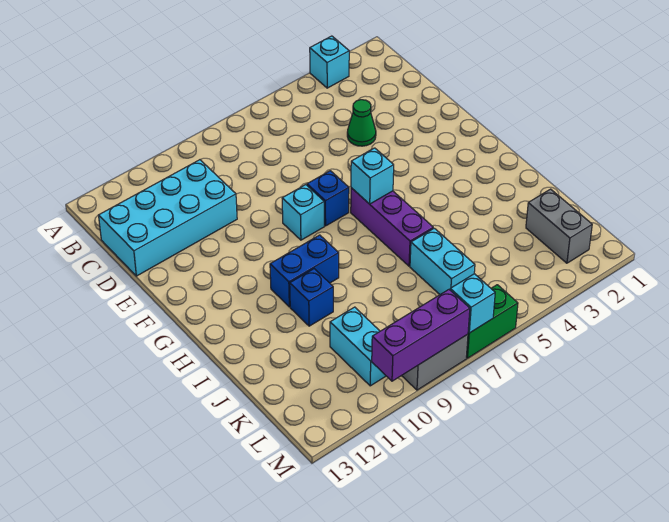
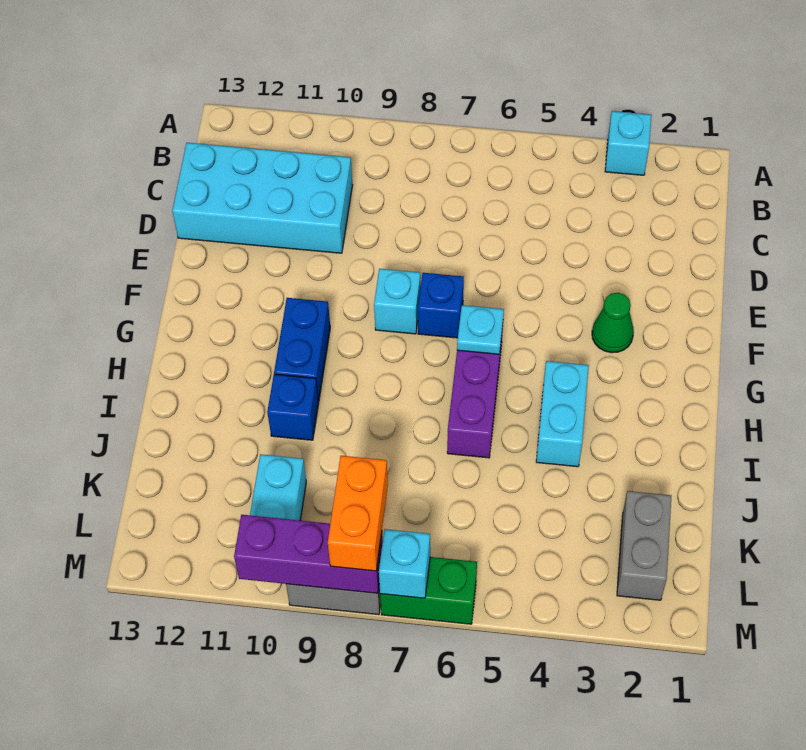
green 1x1 cone [347,100,376,146] -> green 1x1 cone moved to [592,293,634,353]
cyan 1x1 brick [351,148,394,204] -> cyan 1x1 plate [457,305,504,354]
blue 1x2 brick [270,235,339,307] -> blue 1x2 brick turned to [274,298,330,401]
cyan 1x2 brick [410,228,475,294] -> cyan 1x2 brick moved to [536,361,589,467]
none -> orange 1x2 brick [328,456,388,571]

